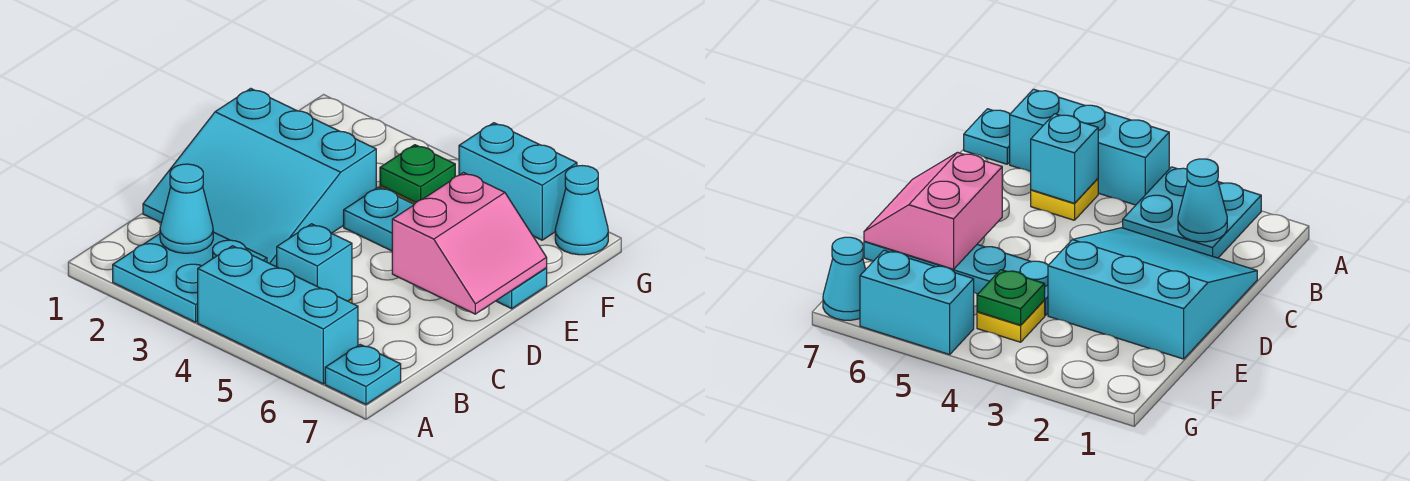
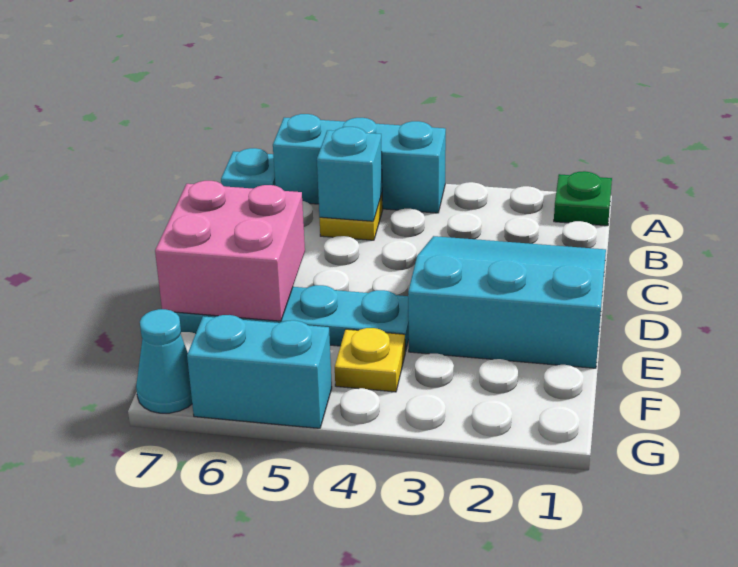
cyan 2x2 plate [113,232,267,322] -> none
cyan 1x1 cone [160,164,213,253] -> none
pink 2x2 slope [392,173,547,314] -> pink 2x2 brick [155,181,305,321]
green 1x1 plate [380,145,455,203] -> green 1x1 plate moved to [554,171,612,226]

